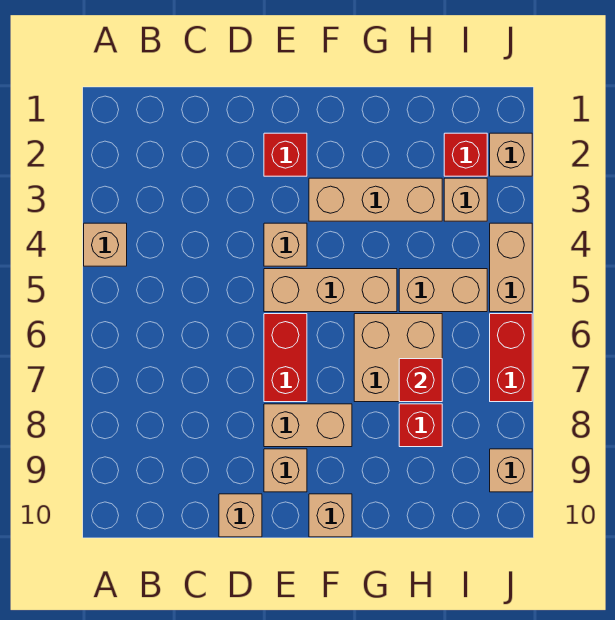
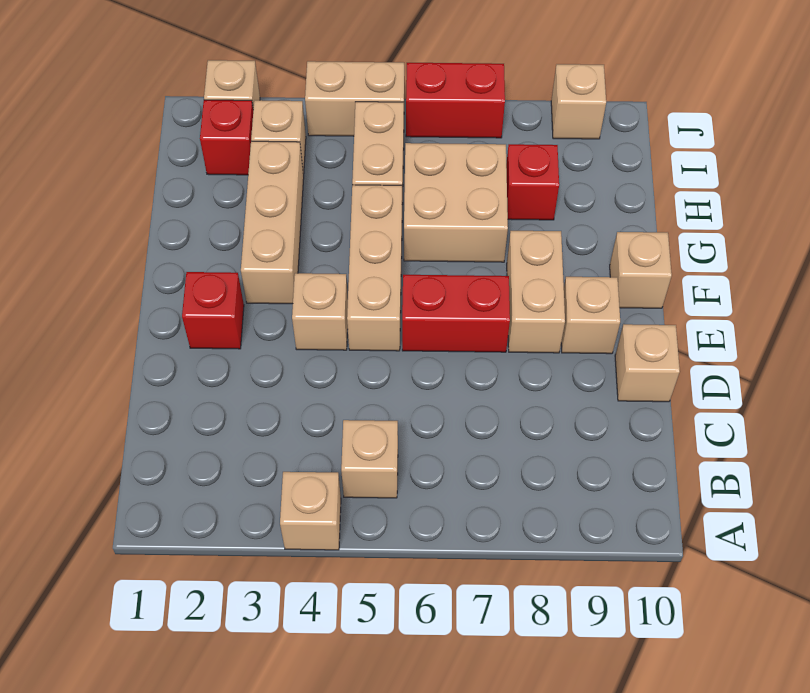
none -> tan 1x1 brick [341,420,398,498]
red 1x1 brick [399,359,442,402] -> none

